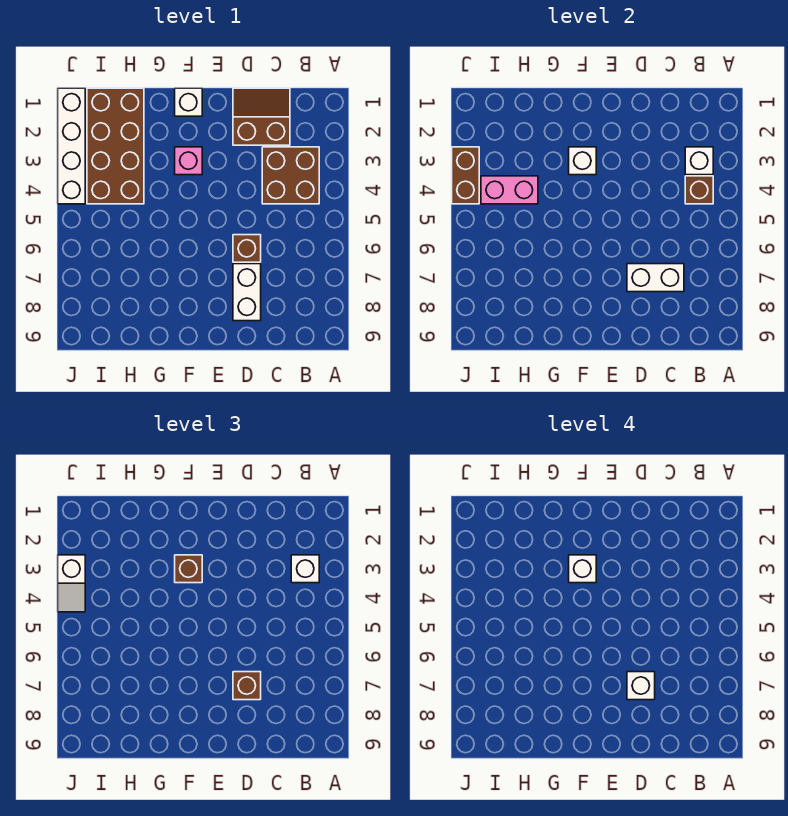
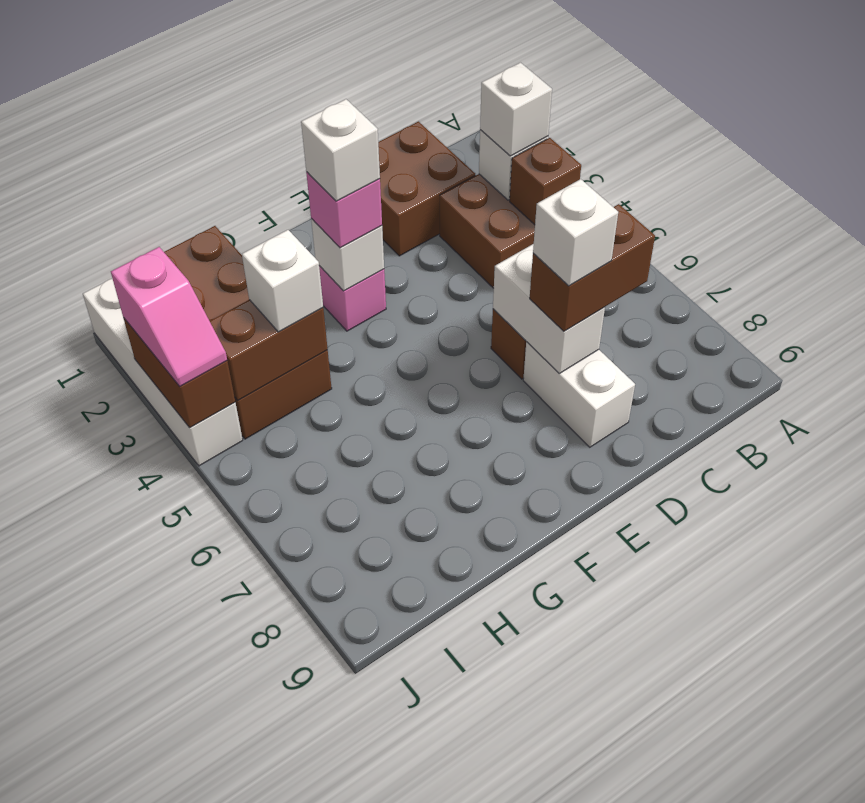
brown 2x2 slope [233,88,290,145] -> brown 2x2 brick [378,122,475,256]
white 1x2 brick [627,264,684,292] -> white 1x2 brick turned to [493,244,605,373]
brown 1x1 brick [233,672,261,700] -> brown 1x2 brick [530,204,655,331]
white 1x1 brick [175,88,202,116] -> white 1x1 brick moved to [242,230,323,332]
brown 1x1 brick [175,555,202,583] -> pink 1x1 brick [306,172,382,248]
pink 1x2 brick [481,176,538,204] -> brown 1x2 brick [210,300,328,400]
white 1x2 slope [58,555,85,612] -> pink 1x2 slope [111,247,227,386]

